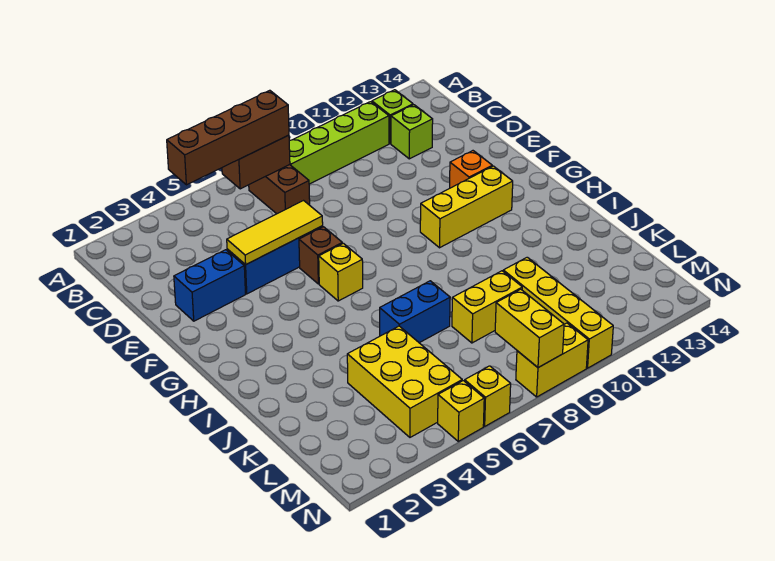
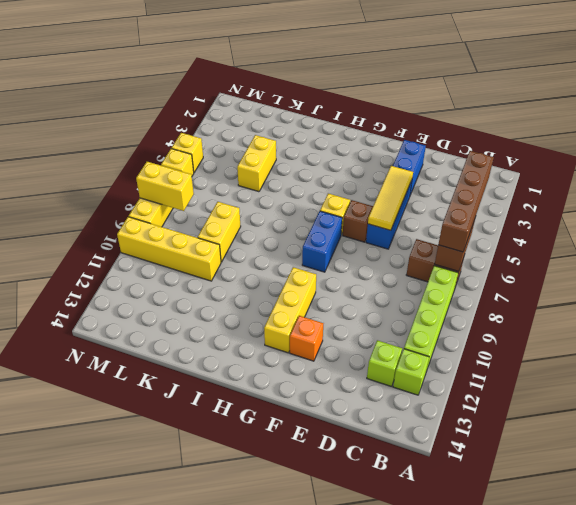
blue 1x2 brick [380,281,450,343] -> blue 1x2 brick moved to [302,211,342,272]
yellow 2x3 brick [347,326,462,437] -> yellow 1x2 brick [237,135,276,192]

